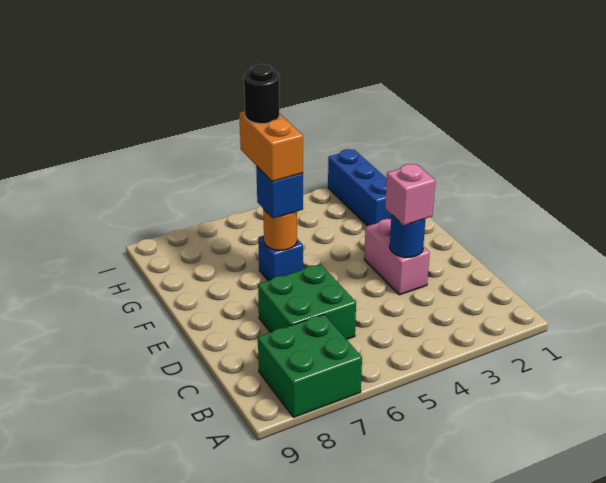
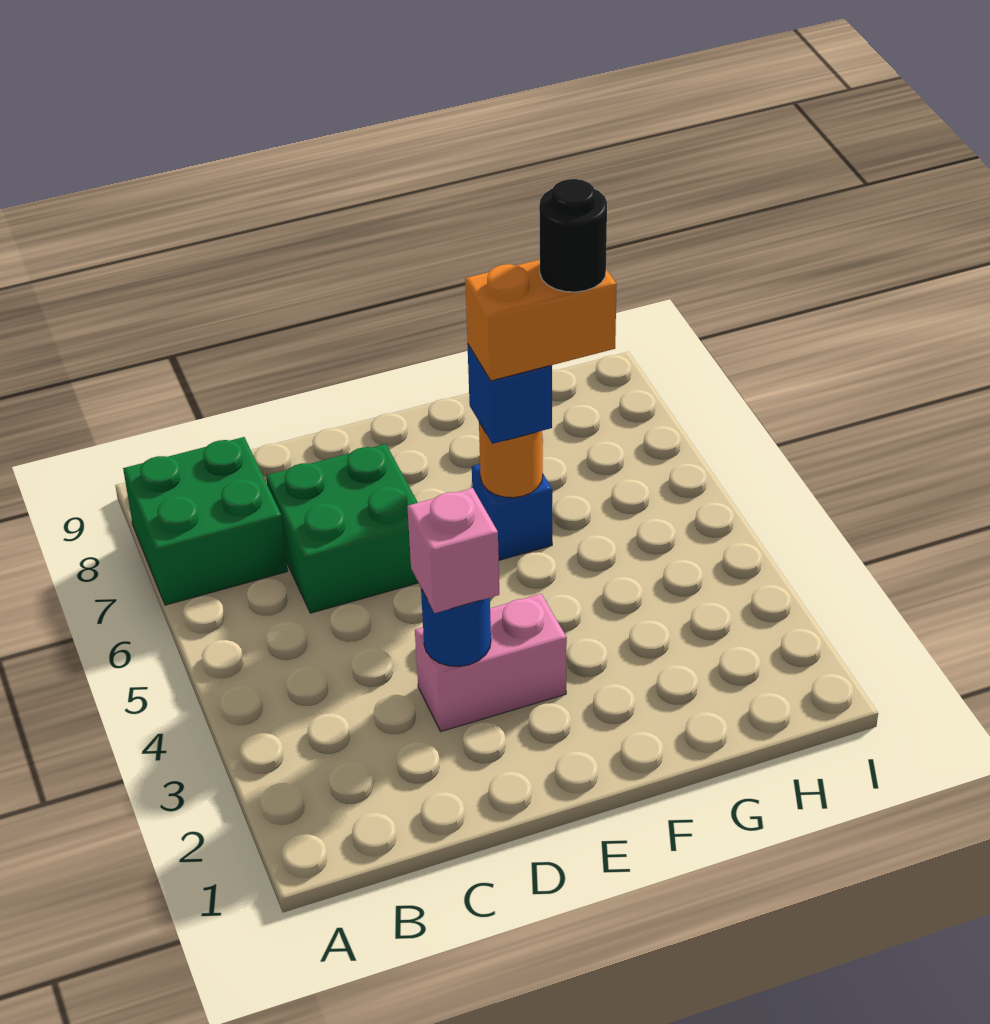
blue 1x3 brick [328,149,391,226] -> none

